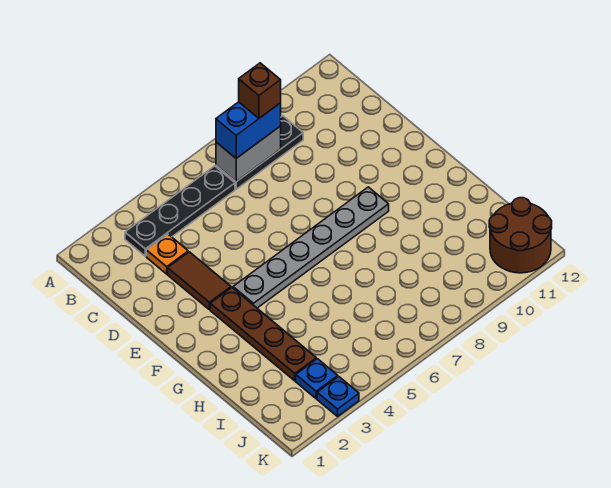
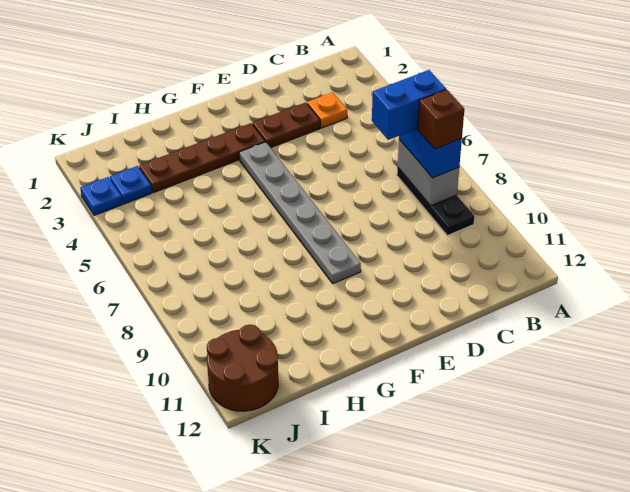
black 1x4 plate [125,166,235,256] -> none
none -> blue 1x2 brick [372,70,446,140]
brown 1x2 tile [168,252,231,310] -> brown 1x2 plate [253,102,320,148]

